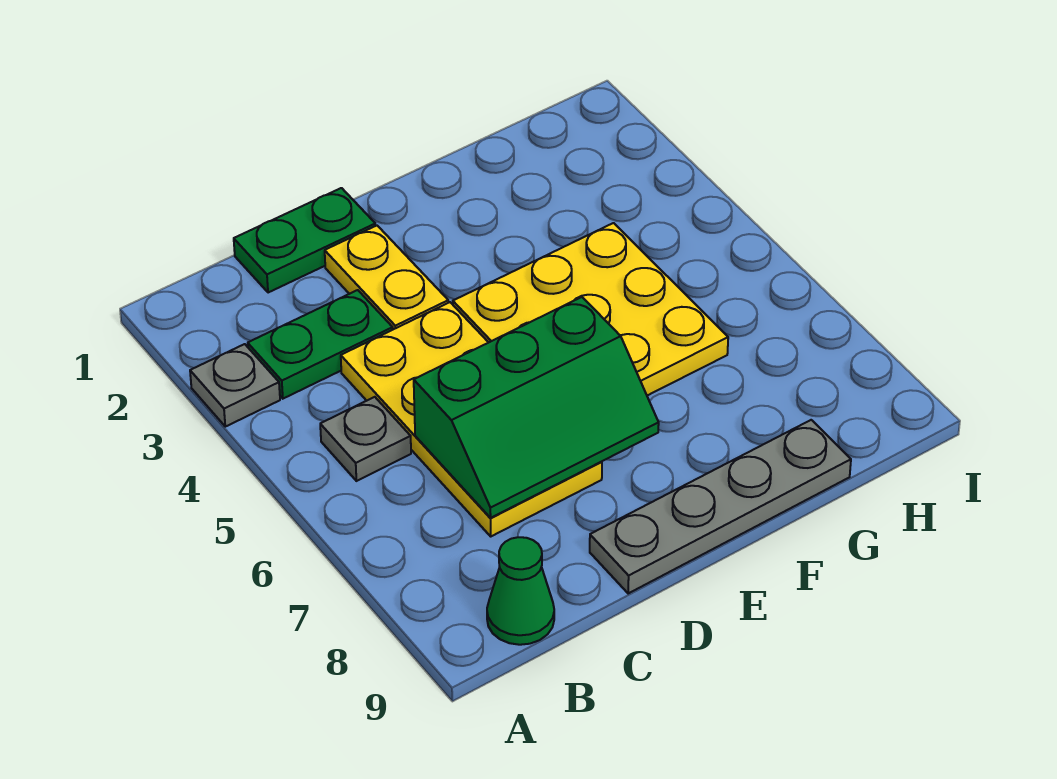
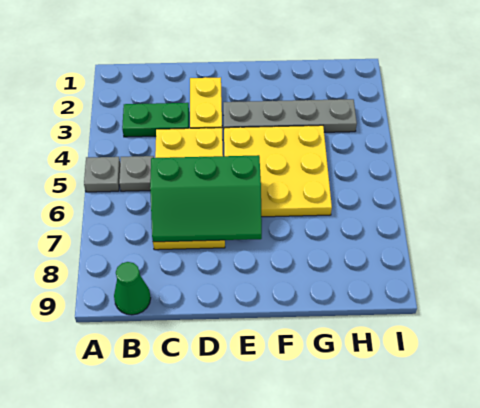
grey 1x1 plate [190,344,280,427] -> grey 1x1 plate moved to [84,157,120,192]
green 1x2 plate [234,188,376,293] -> none
grey 1x4 plate [590,420,851,593] -> grey 1x4 plate moved to [223,99,357,132]

